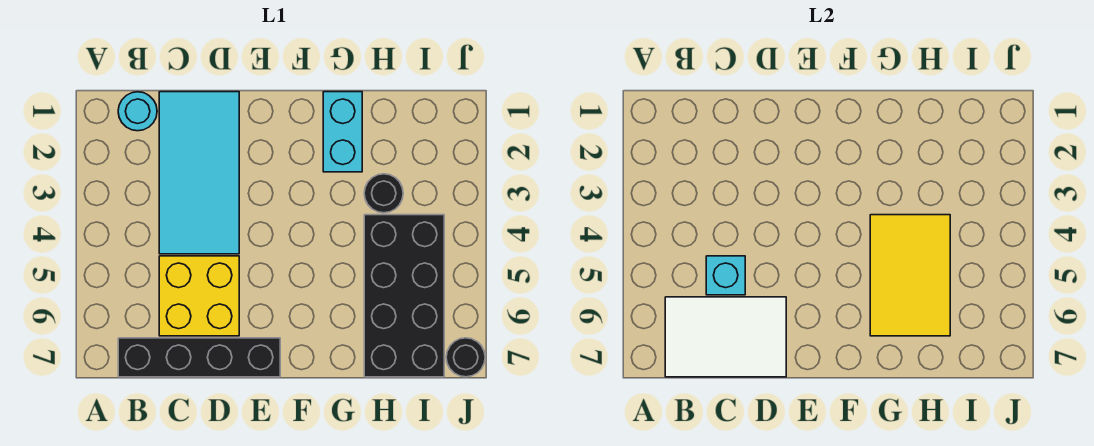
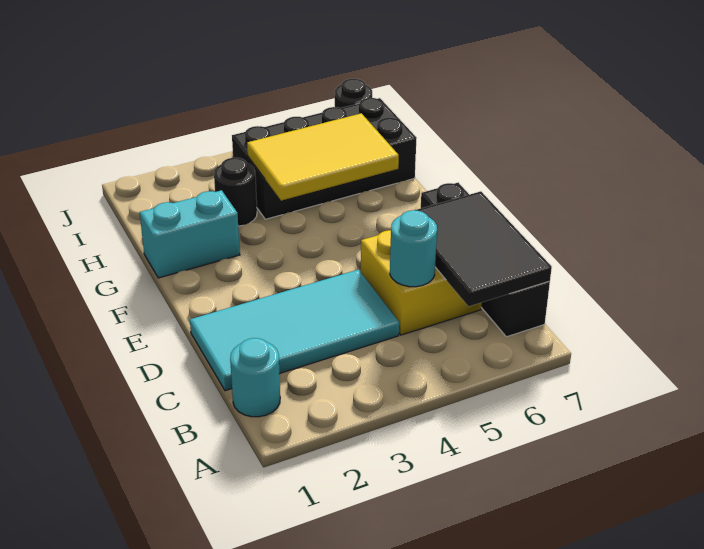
white 2x3 tile [665,297,786,377] -> black 2x3 tile [416,191,552,307]
cyan 1x1 brick [706,256,745,295] -> cyan 1x1 round brick [390,210,437,287]

